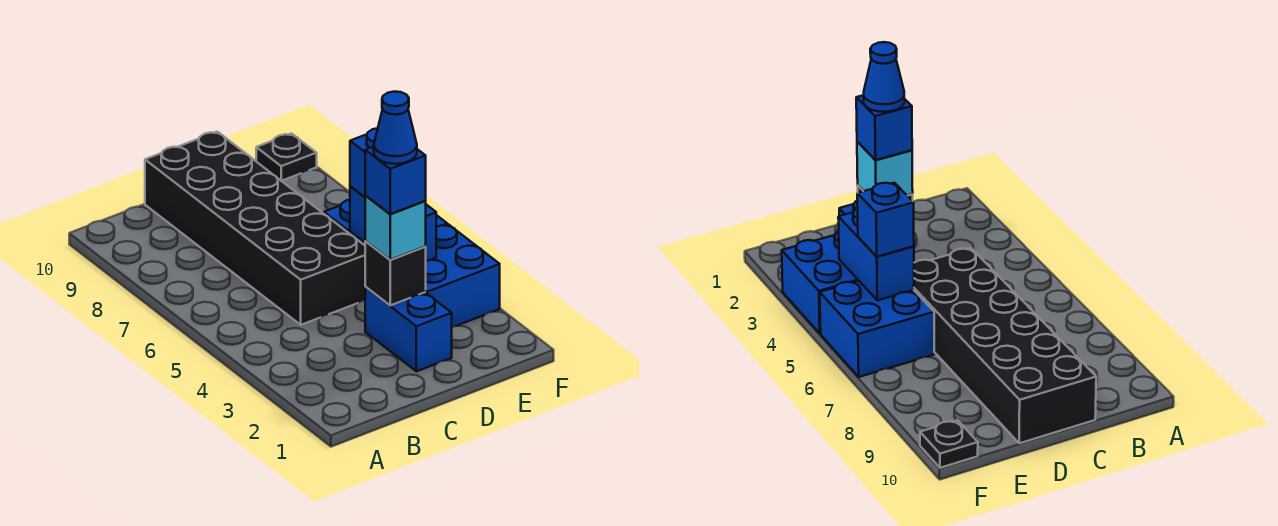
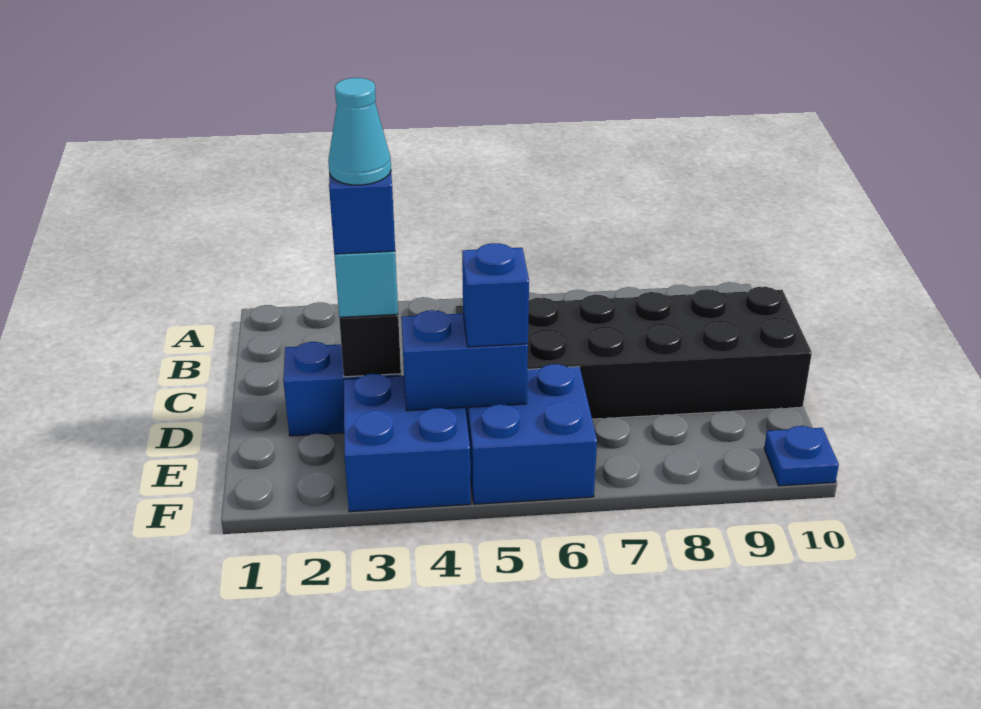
blue 1x1 cone [374,91,417,164] -> cyan 1x1 cone [328,78,391,185]
black 1x1 plate [256,134,317,181] -> blue 1x1 plate [764,426,839,486]

